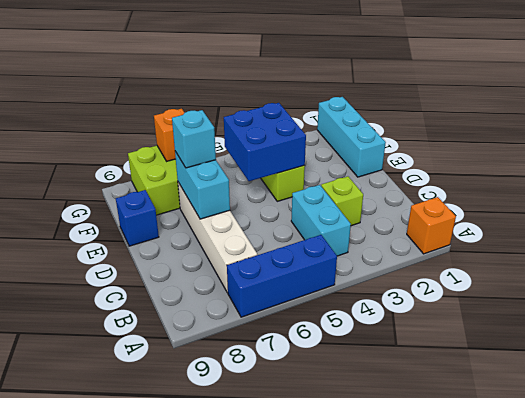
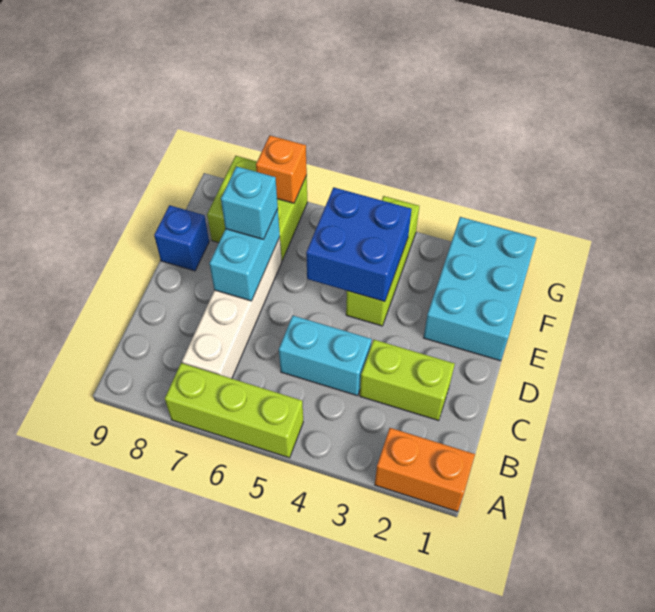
orange 1x1 brick [407,197,456,254] -> orange 1x2 brick [375,428,475,512]
blue 1x3 brick [227,235,337,317] -> lime 1x3 brick [165,363,303,458]
cyan 1x2 brick [291,185,351,256] -> cyan 1x2 brick turned to [279,316,372,396]
lime 1x1 brick [321,176,363,226] -> lime 1x2 brick [360,340,455,421]
cyan 1x3 brick [317,97,386,177] -> cyan 2x3 brick [423,217,536,361]

